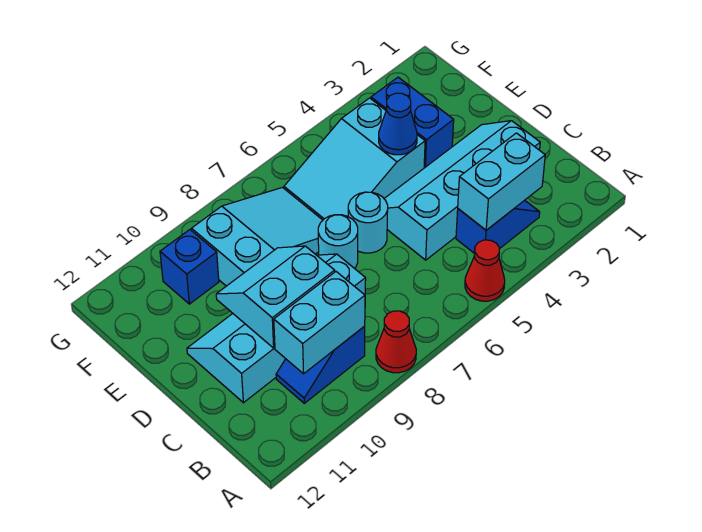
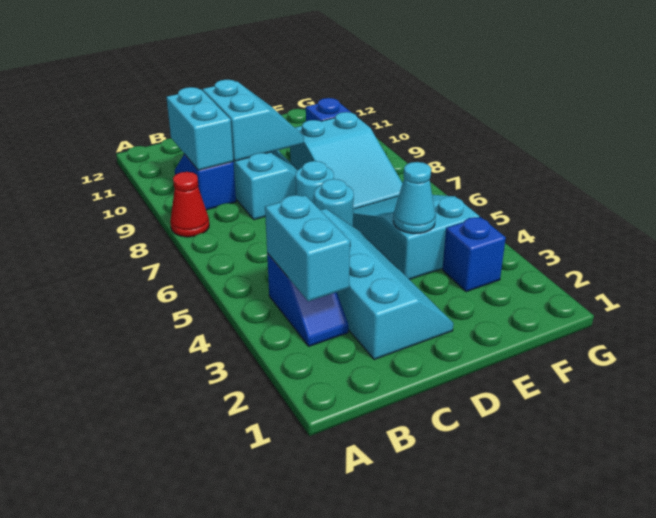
red 1x1 cone [465,240,505,301] -> none
blue 1x2 brick [371,77,454,168] -> blue 1x1 brick [442,217,506,292]
blue 1x1 cone [379,93,417,155] -> cyan 1x1 cone [393,162,436,234]

